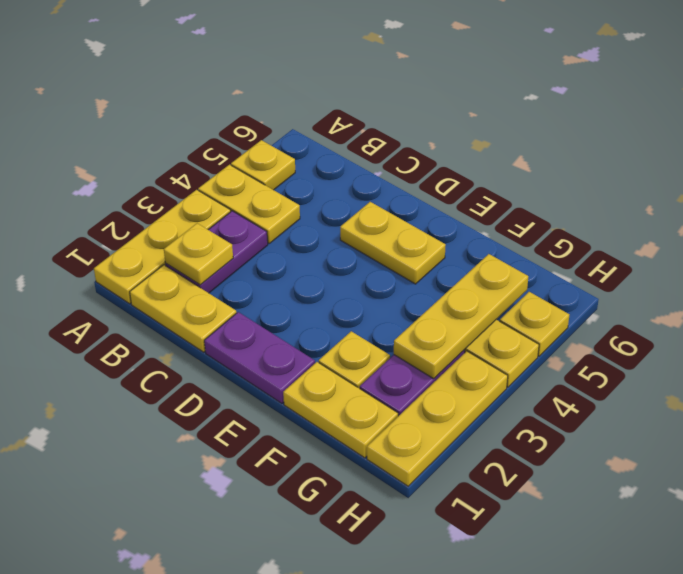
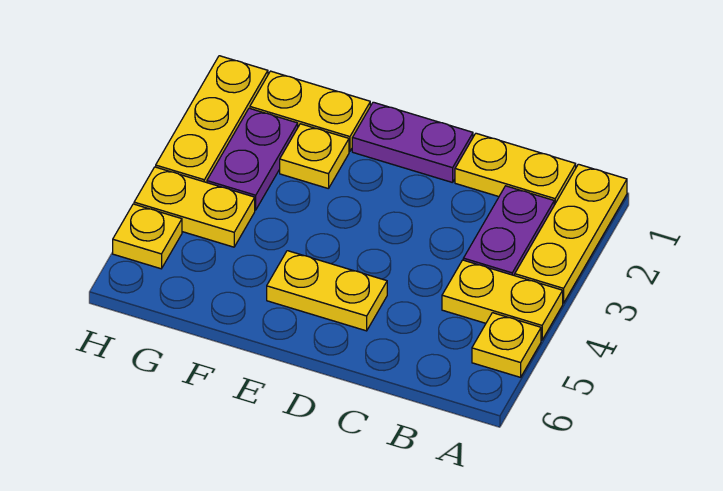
yellow 1x1 plate [164,223,233,285] -> none
yellow 1x3 plate [394,254,528,379] -> none

